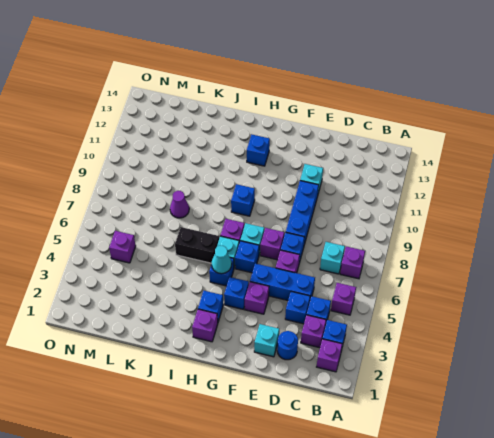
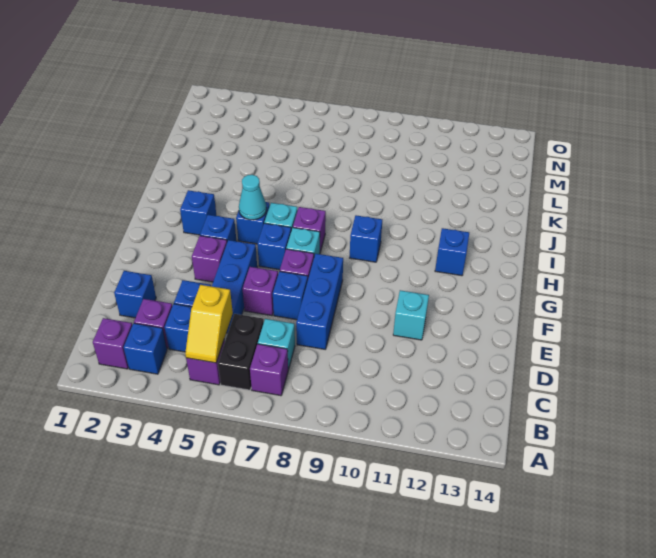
none -> yellow 1x2 slope [185,285,233,363]
blue 1x1 round brick [277,331,298,360] -> blue 1x1 brick [114,271,156,318]
cyan 1x1 brick [254,324,279,357] -> none
blue 1x3 brick [286,181,319,245] -> blue 1x3 brick turned to [296,254,343,349]
purple 1x1 brick [192,309,218,342] -> none
black 1x2 brick [175,227,219,263] -> black 1x2 brick moved to [218,314,264,390]
purple 1x1 cone [170,191,189,218] -> none
purple 1x1 brick [109,231,136,263] -> none

